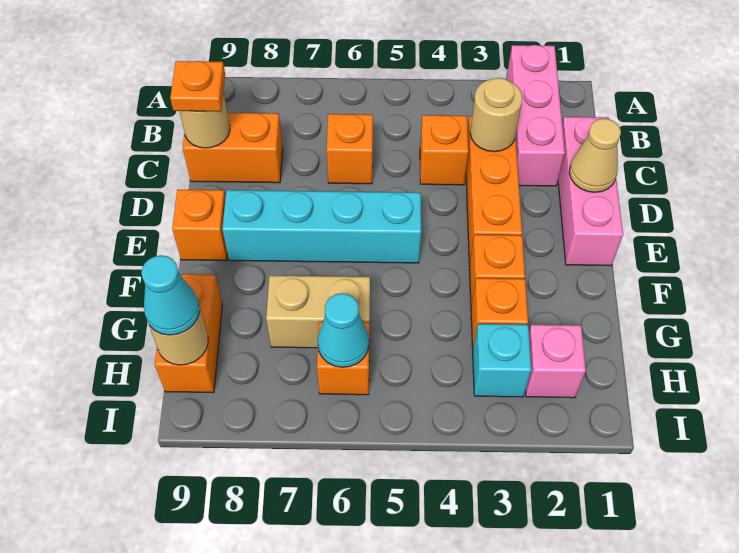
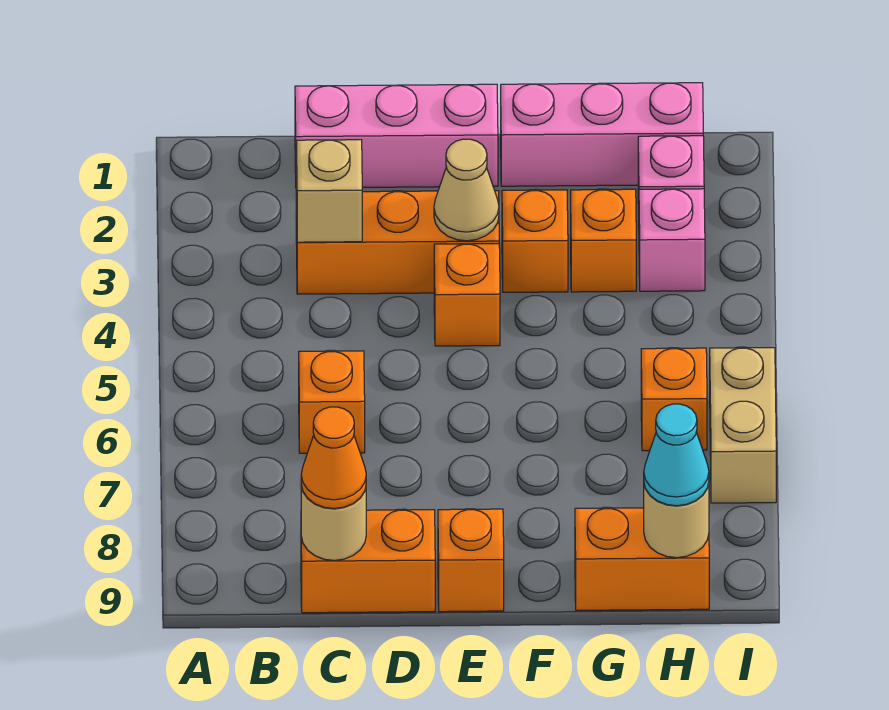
pink 1x3 brick [506,45,565,186] -> pink 1x3 brick moved to [501,83,703,186]
tan 1x1 round brick [470,78,522,152] -> tan 1x1 brick [296,140,362,242]
orange 1x1 brick [420,115,469,185] -> orange 1x1 brick moved to [434,244,500,346]
orange 1x2 brick [183,113,283,183] -> orange 1x2 brick turned to [301,510,435,613]
orange 1x1 plate [170,61,225,111] -> orange 1x1 cone [301,407,366,508]
tan 1x1 cone [569,119,621,192] -> tan 1x1 cone moved to [434,139,499,241]
cyan 1x4 brick [222,190,421,263] -> none
tan 1x2 brick [266,276,370,348] -> tan 1x2 brick moved to [710,348,776,503]
cyan 1x1 brick [473,324,531,397] -> pink 1x1 brick [639,189,705,291]
cyan 1x1 cone [318,293,369,367] -> none

